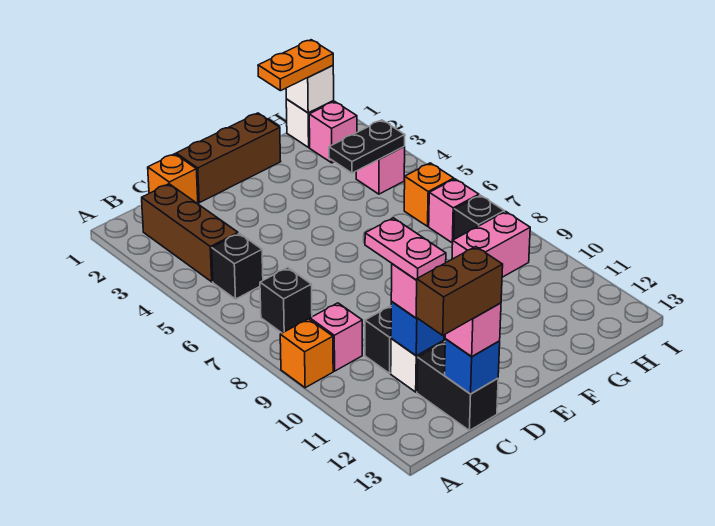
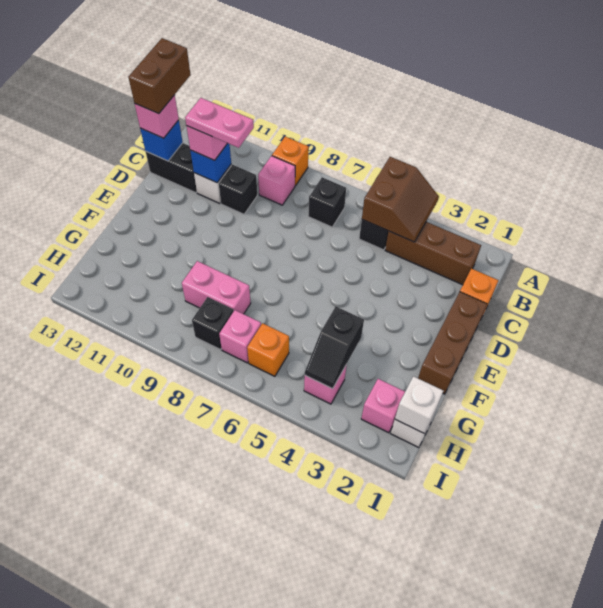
none -> brown 2x2 slope [362,157,439,242]
orange 1x2 plate [258,40,333,91] -> none
black 1x2 plate [329,120,405,173] -> black 1x2 slope [305,307,364,389]
pink 1x2 brick [452,212,530,277] -> pink 1x2 brick turned to [182,261,251,314]

